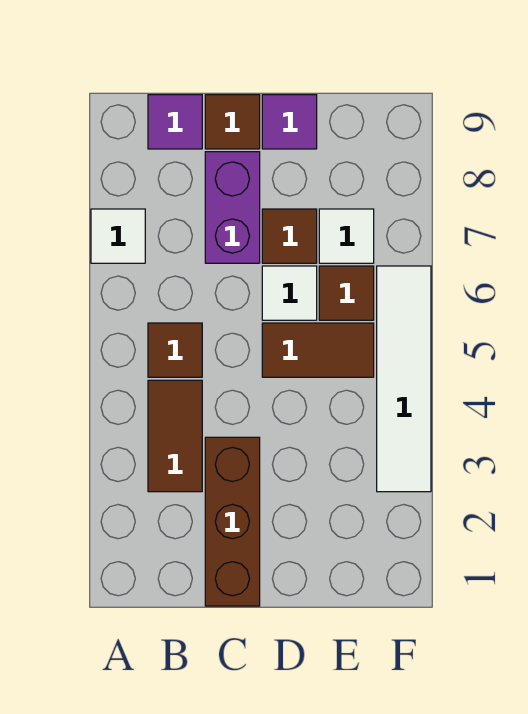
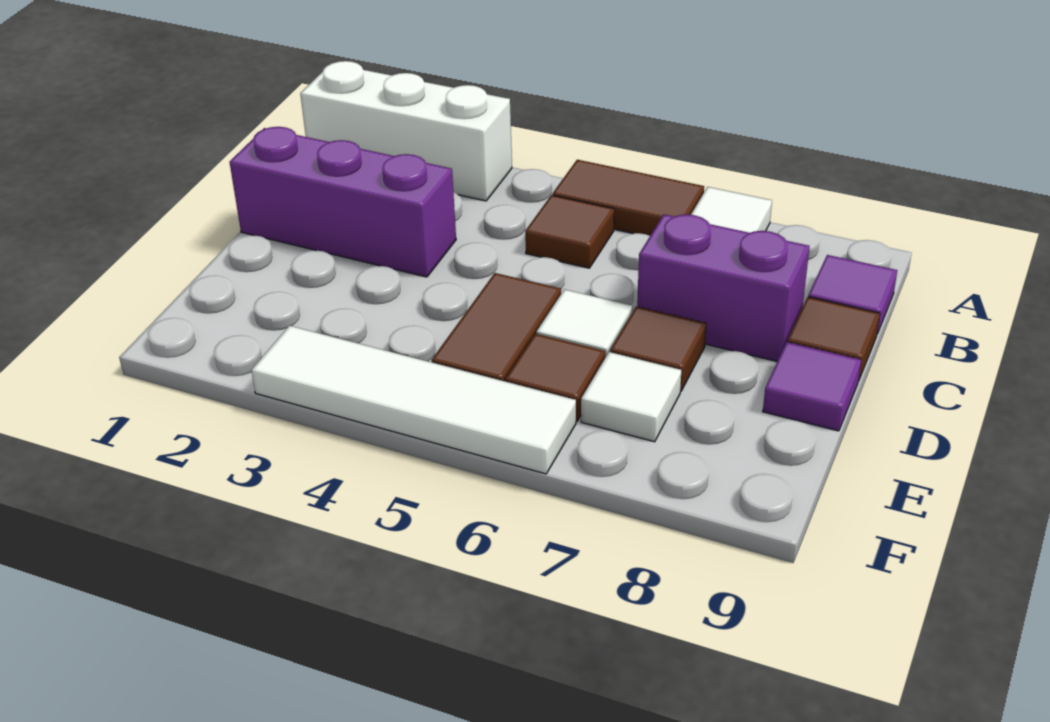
none -> white 1x3 brick [300,61,512,201]
brown 1x2 tile [148,380,202,492] -> brown 1x2 tile moved to [553,160,704,236]
brown 1x3 brick [205,437,260,606] -> purple 1x3 brick [230,127,456,277]

